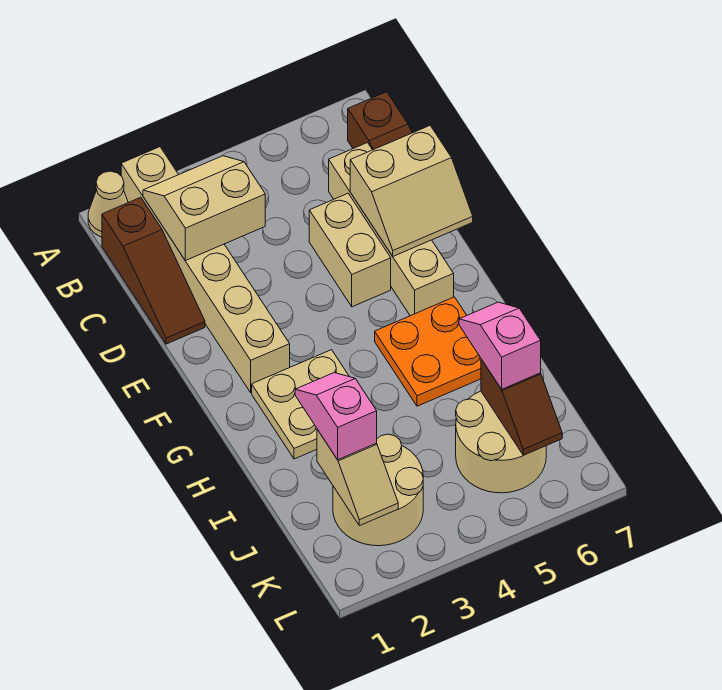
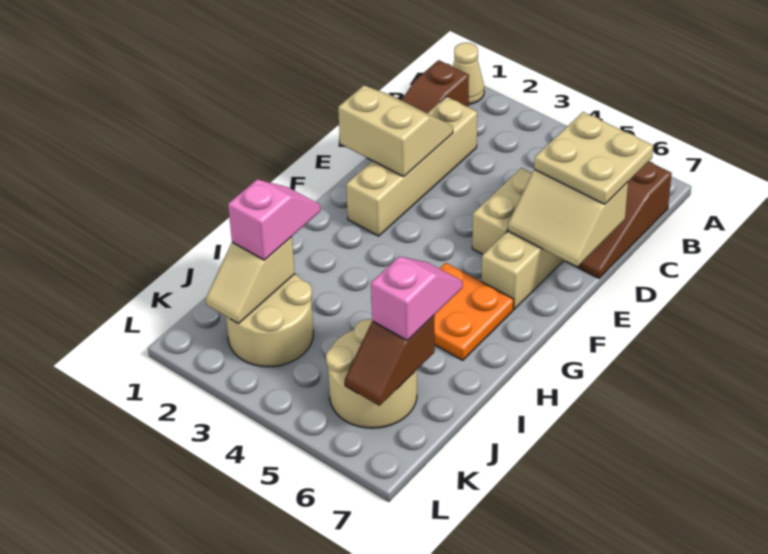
tan 1x6 brick [121,147,290,393] -> tan 1x4 brick [346,97,477,236]
tan 2x2 slope [143,156,265,261] -> tan 2x2 slope moved to [338,86,453,177]
tan 2x2 plate [252,350,349,459] -> tan 2x2 plate moved to [534,112,653,204]

